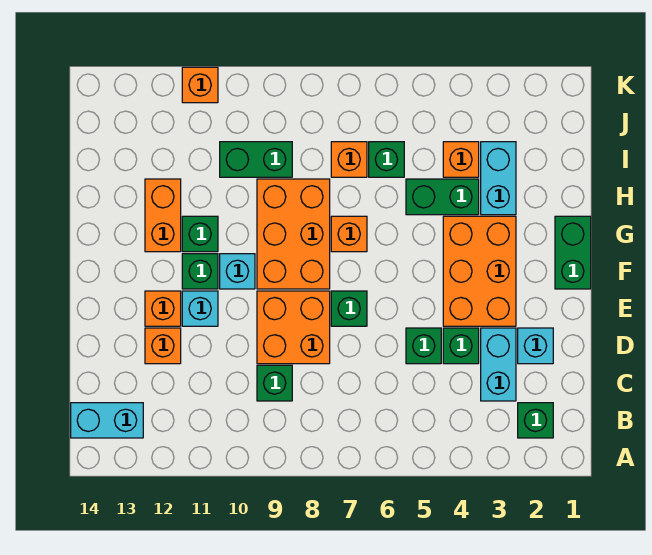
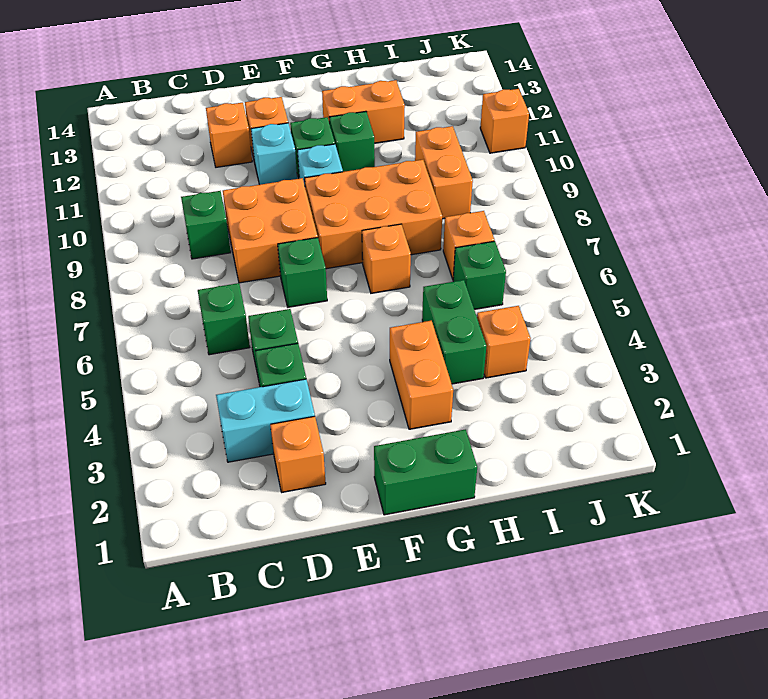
green 1x1 brick [518,403,553,438] -> green 1x1 brick moved to [198,283,250,355]
cyan 1x2 brick [71,403,143,438] -> none
cyan 1x1 brick [518,328,553,364] -> orange 1x1 brick [270,416,326,492]
orange 2x3 brick [443,216,516,326] -> orange 1x2 brick [390,321,453,429]
cyan 1x2 brick [481,142,516,215] -> none
green 1x2 brick [220,142,292,177] -> orange 1x2 brick [415,126,473,219]

